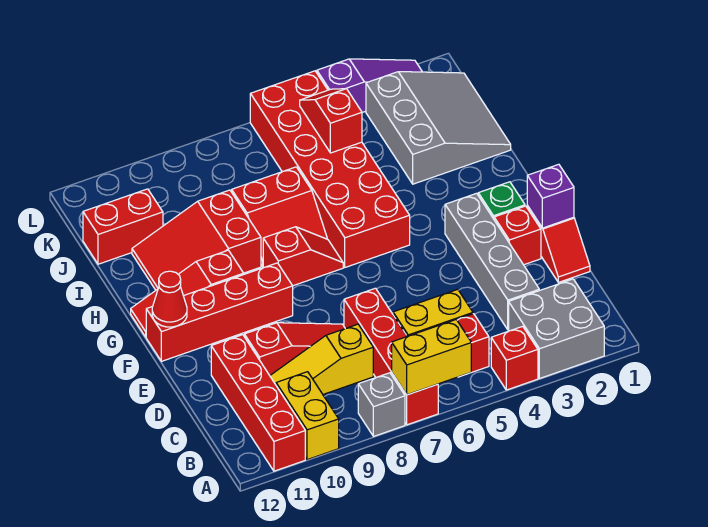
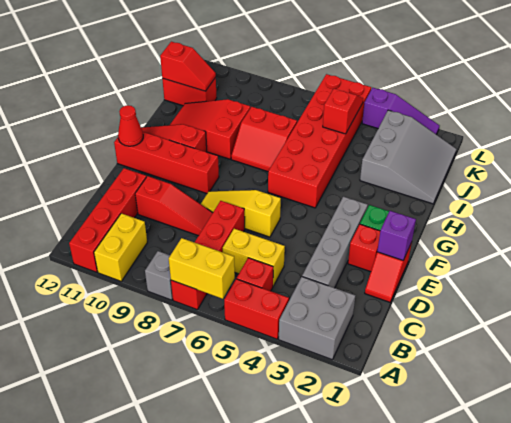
red 1x1 brick [491,326,538,390] -> red 1x2 brick [224,279,289,339]
yellow 1x3 slope [270,324,373,394] -> yellow 1x3 slope moved to [201,190,281,237]
red 1x2 slope [263,227,343,286] -> red 1x2 slope moved to [160,42,216,91]

